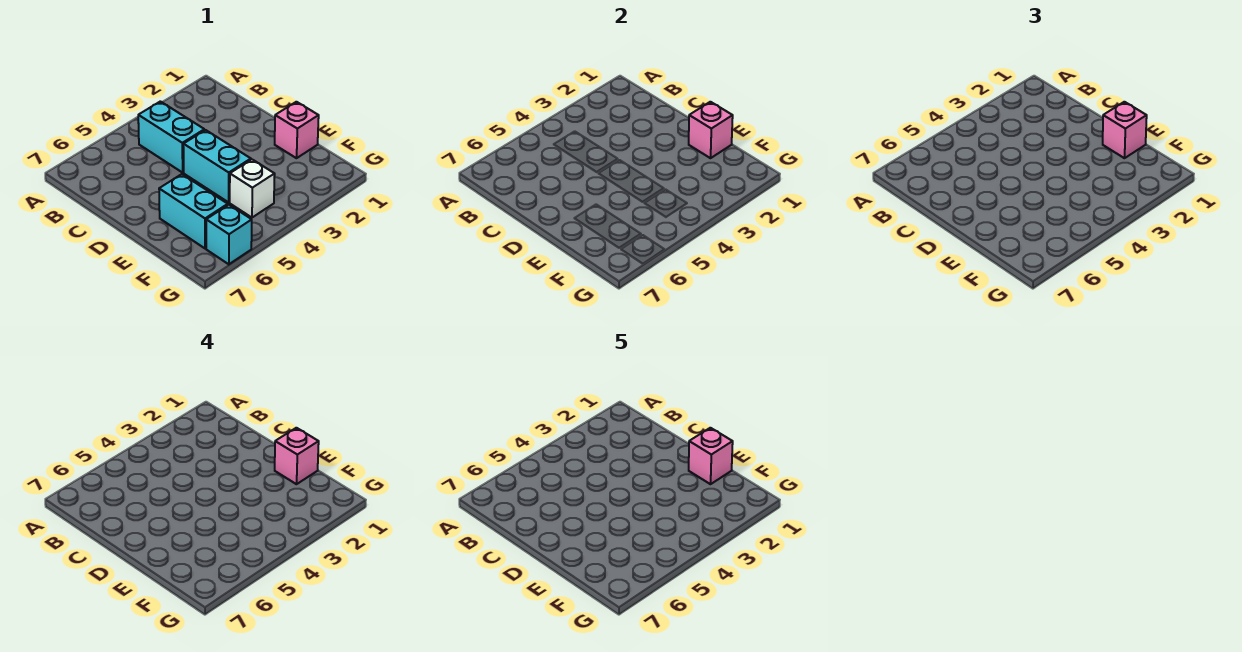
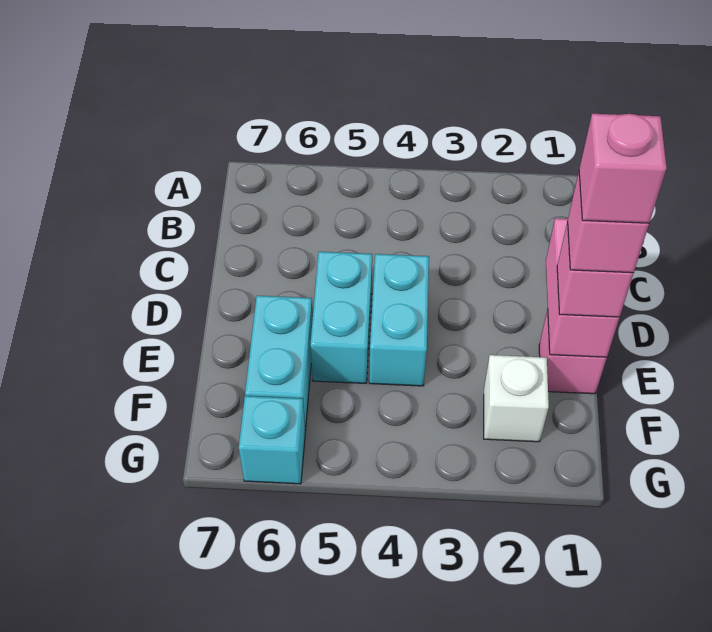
cyan 1x2 brick [138,101,204,172] -> cyan 1x2 brick moved to [310,252,372,383]
pink 1x1 brick [689,102,733,158] -> pink 1x2 brick [546,219,620,357]
white 1x1 brick [230,160,275,217] -> white 1x1 brick moved to [484,355,549,442]

